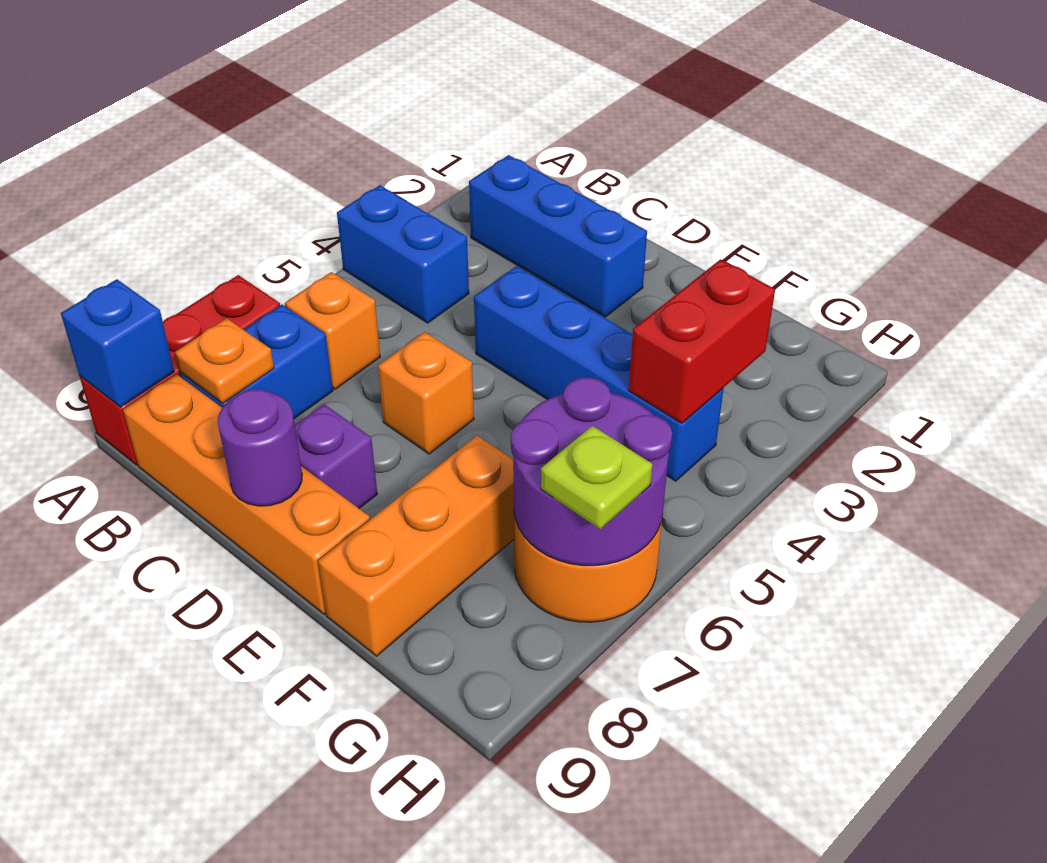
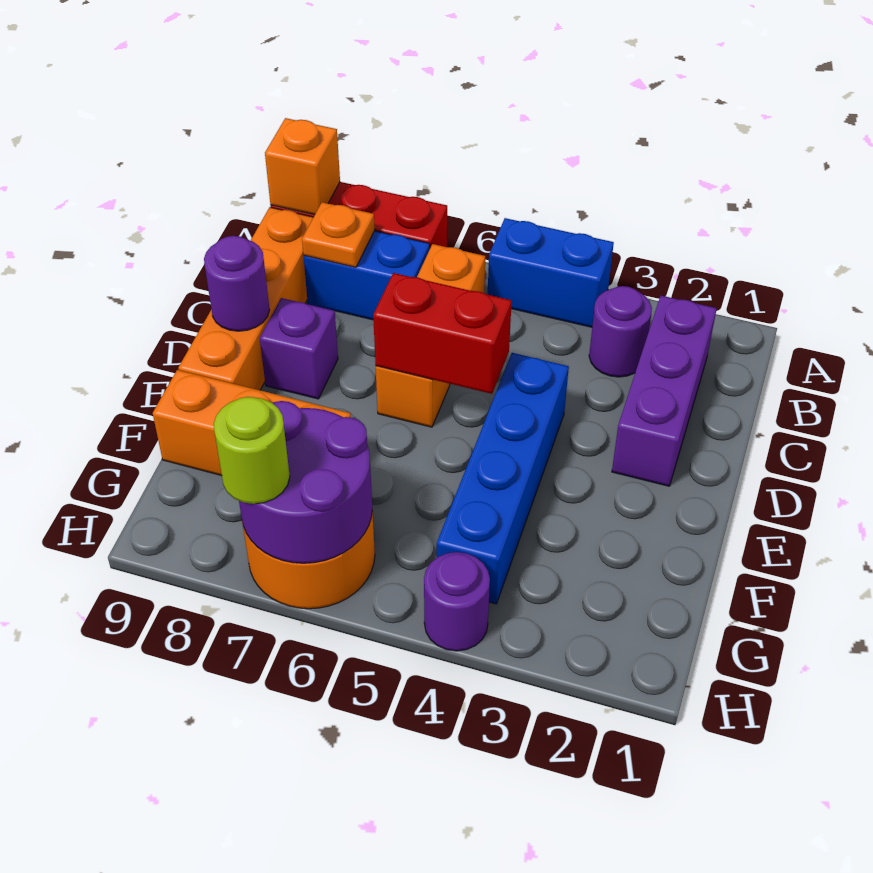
blue 1x2 brick [337,185,469,323] -> blue 1x2 brick turned to [488,218,614,327]
blue 1x1 brick [61,279,174,407] -> orange 1x1 brick [265,118,340,215]
blue 1x3 brick [469,155,647,317] -> purple 1x3 brick [612,296,717,486]
none -> purple 1x1 round brick [589,286,652,377]
red 1x2 brick [629,259,775,423] -> red 1x2 brick moved to [373,273,512,394]
none -> purple 1x1 round brick [424,552,490,651]
lime 1x1 plate [541,426,653,529] -> lime 1x1 round brick [214,397,290,504]

